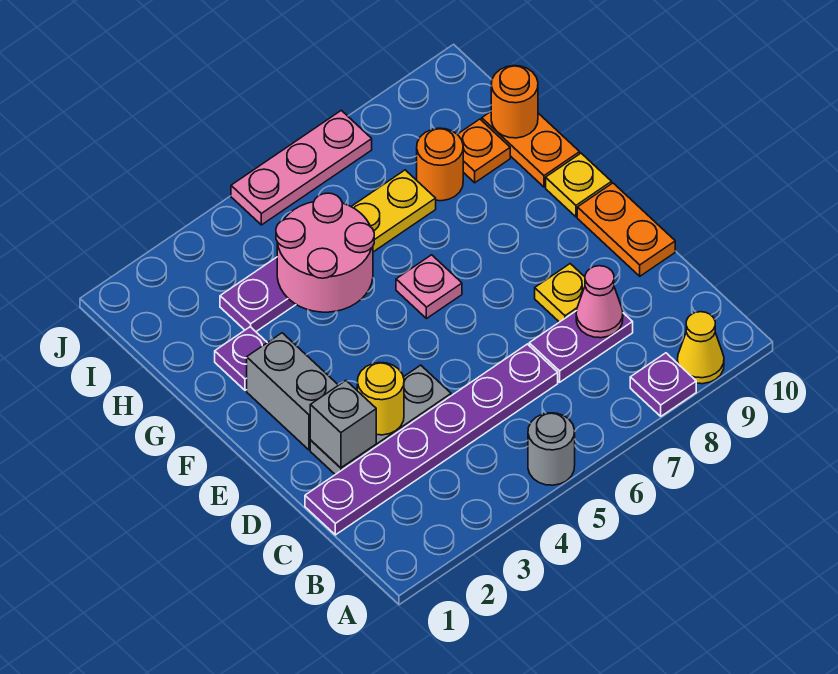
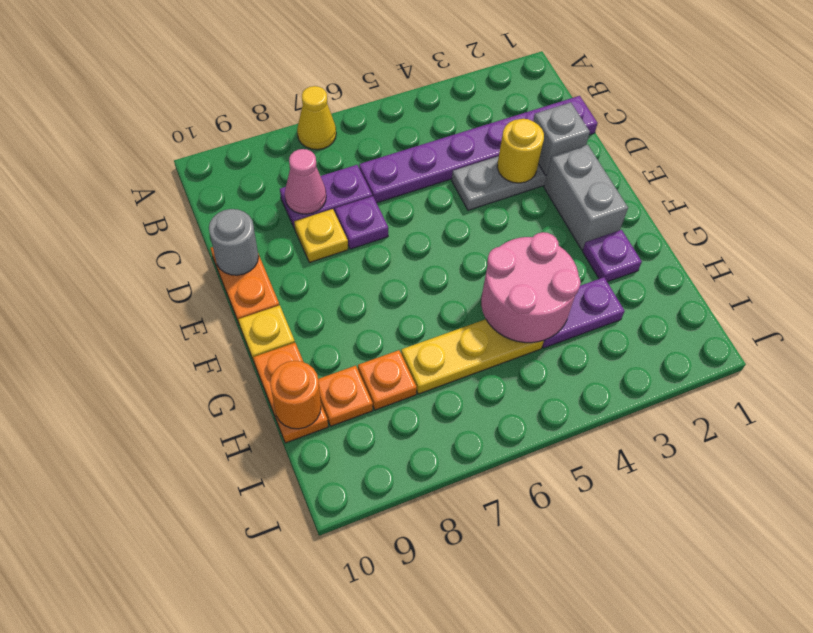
grey 1x1 round brick [528,413,575,485] -> grey 1x1 round brick moved to [209,209,258,275]
purple 1x1 plate [630,353,696,416] -> purple 1x1 plate moved to [335,196,388,249]
yellow 1x1 cone [677,312,724,384] -> yellow 1x1 cone moved to [297,86,336,150]
pink 1x1 plate [396,255,462,319] -> none
orange 1x1 round brick [417,128,463,201] -> orange 1x1 plate [358,350,417,410]
pink 1x3 plate [231,110,372,225] -> none

